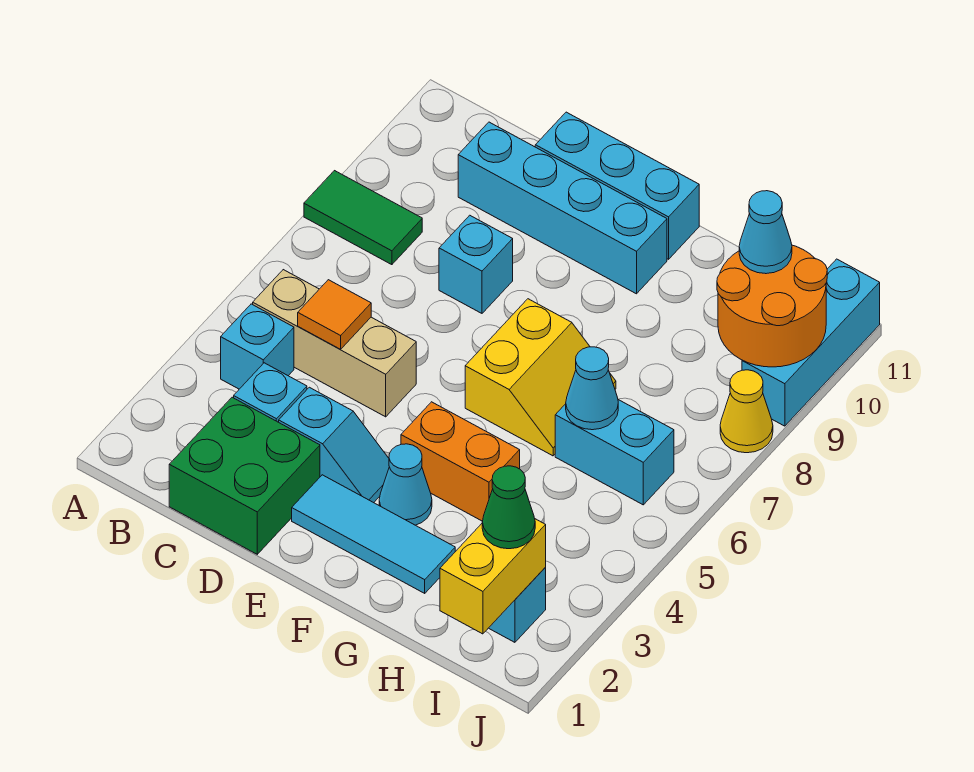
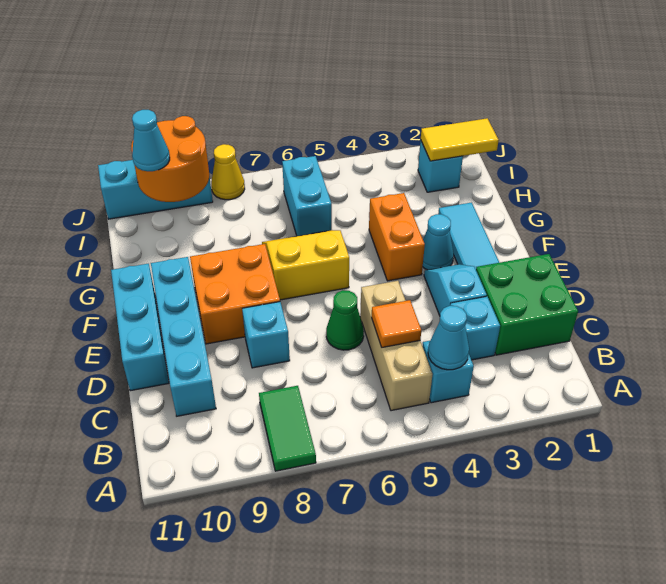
none -> orange 2x2 brick [190,244,280,344]
cyan 1x1 cone [566,347,618,430] -> cyan 1x1 cone moved to [428,306,469,370]
yellow 1x2 brick [440,519,546,634] -> yellow 1x2 tile [421,118,499,161]
green 1x1 cone [482,466,535,549] -> green 1x1 cone moved to [326,290,364,350]

